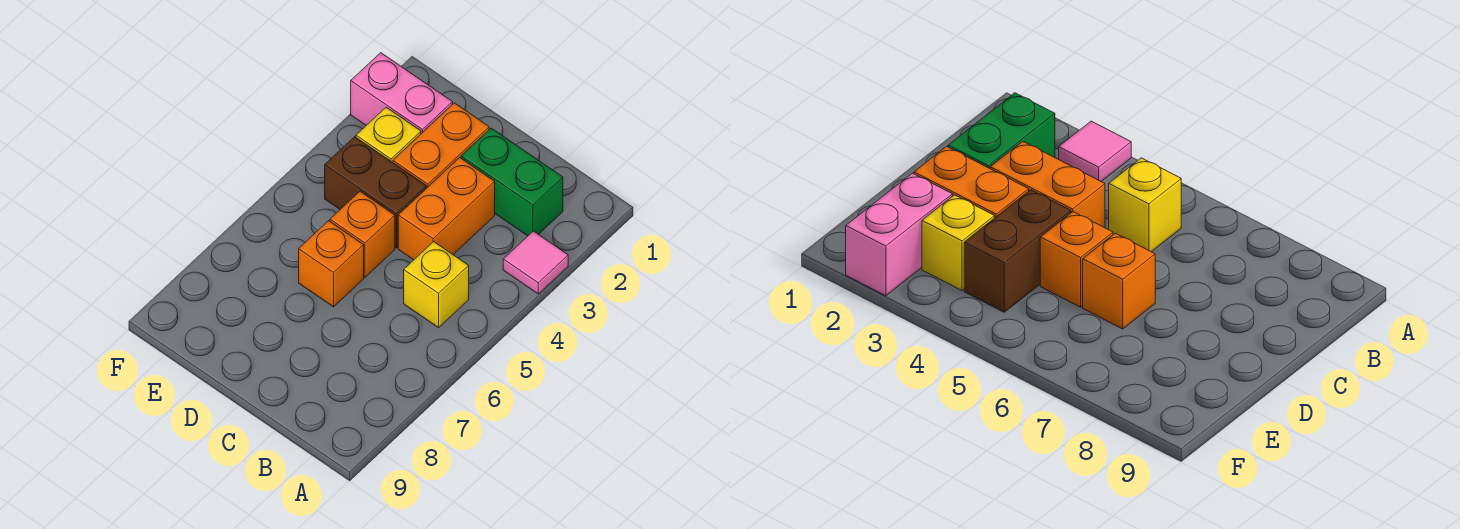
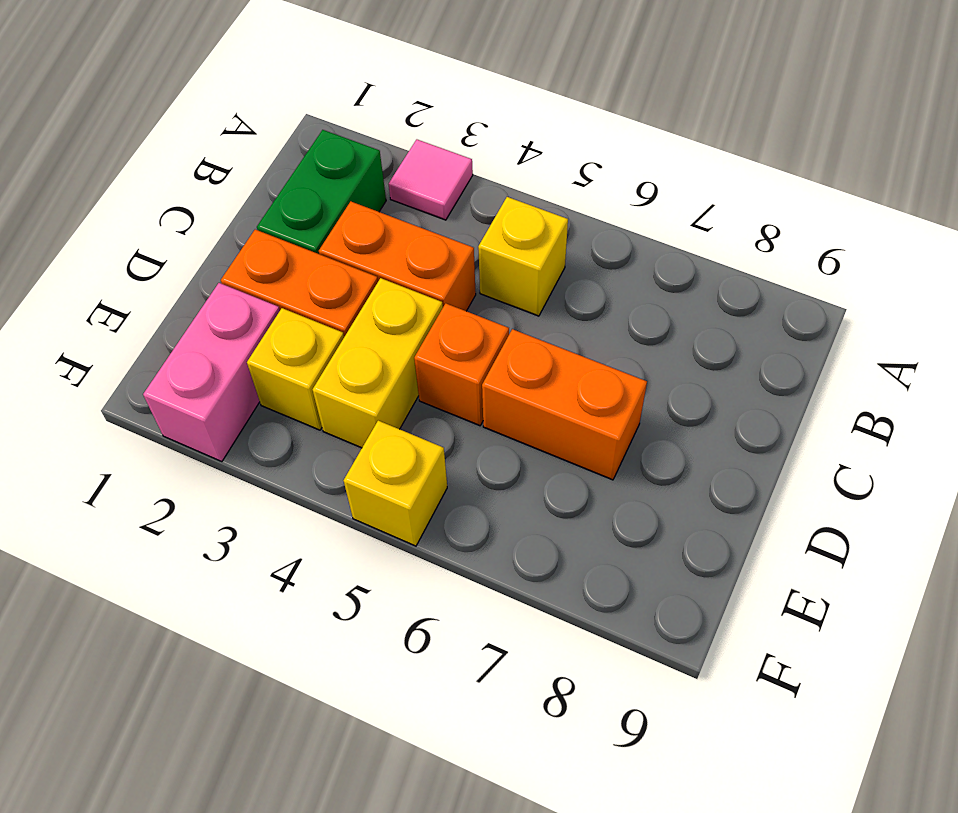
brown 1x2 brick [325,137,426,248] -> yellow 1x2 brick [313,278,443,448]
orange 1x1 brick [299,221,364,307] -> orange 1x2 brick [482,329,647,480]
none -> yellow 1x1 brick [344,421,447,546]

